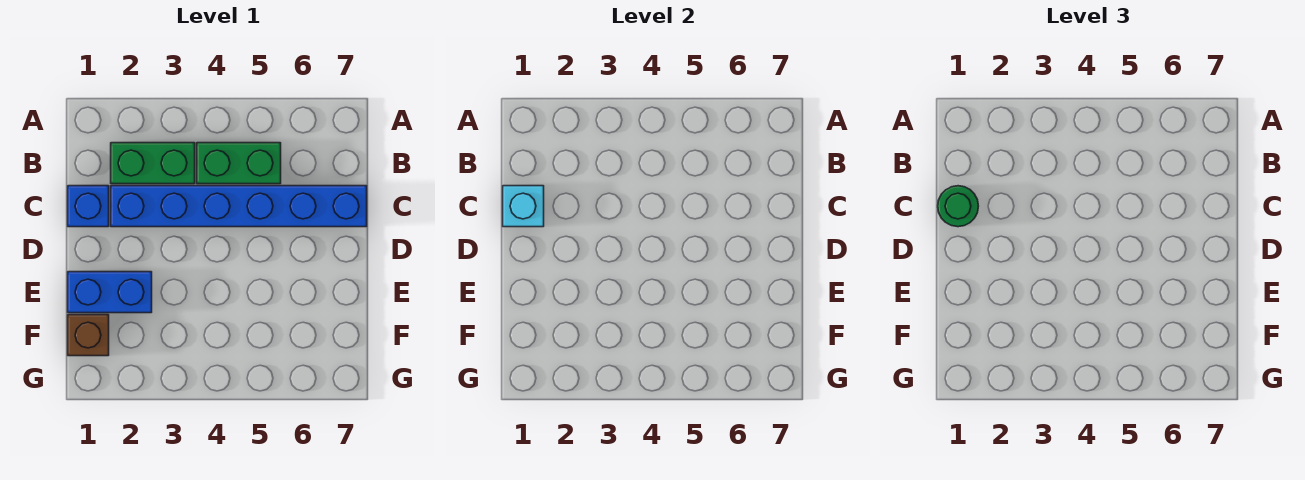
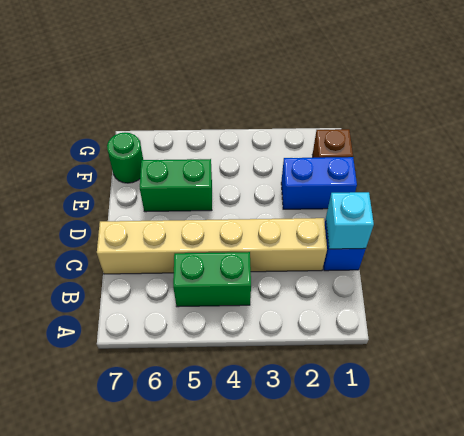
green 1x2 brick [111,143,195,184] -> green 1x2 brick moved to [140,159,212,212]
green 1x1 round brick [938,186,978,227] -> green 1x1 round brick moved to [107,133,143,183]
blue 1x6 brick [111,186,367,227] -> tan 1x6 brick [97,218,327,274]

